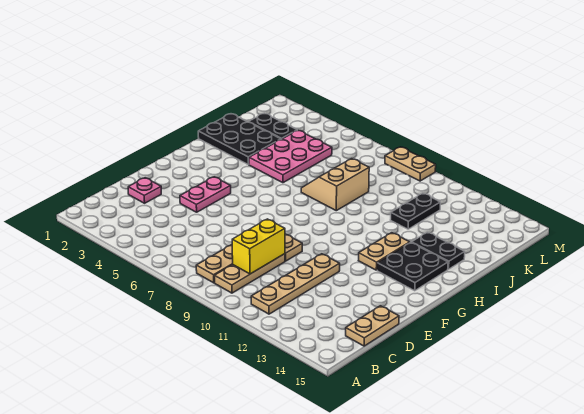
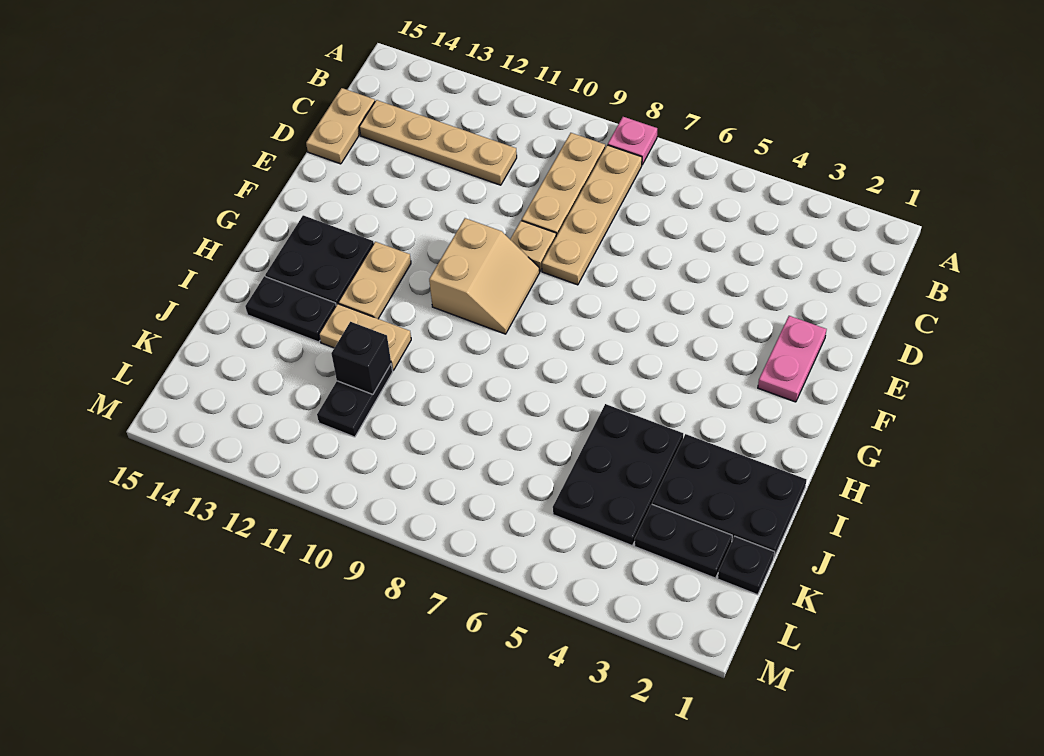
tan 1x4 plate [251,254,340,314] -> tan 1x4 plate turned to [359,100,517,185]
yellow 1x2 brick [232,219,285,274] -> none
pink 1x1 plate [128,178,161,203] -> pink 1x1 plate moved to [608,117,657,165]
pink 1x2 plate [180,177,231,212] -> pink 1x2 plate moved to [758,316,827,402]
pink 2x3 plate [249,131,332,183] -> black 2x3 plate [553,404,683,545]
tan 2x2 slope [301,159,369,211] -> tan 2x2 slope moved to [429,218,540,334]
none -> black 1x1 brick [331,322,391,394]
none -> black 1x1 plate [718,536,775,595]
tan 1x2 plate [385,147,436,181] -> tan 1x2 plate moved to [319,304,411,370]

